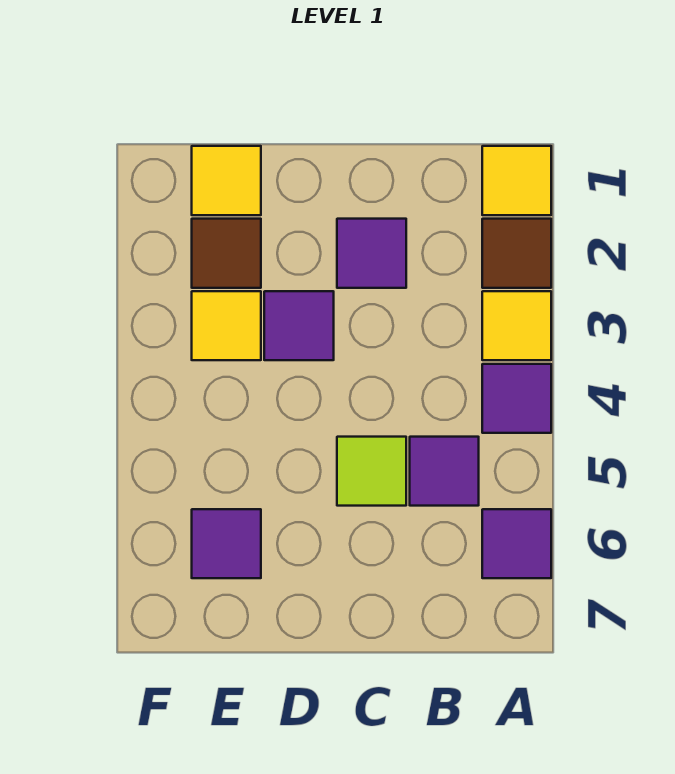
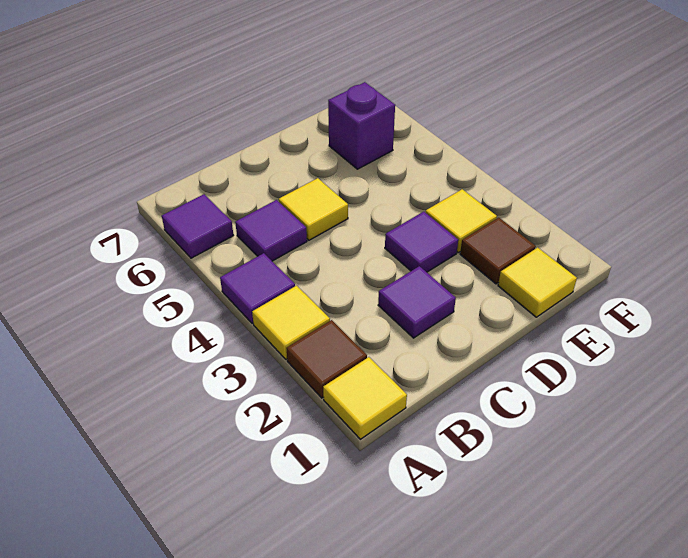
lime 1x1 tile [337,437,406,506] -> yellow 1x1 tile [279,178,348,240]
purple 1x1 tile [192,509,261,578] -> purple 1x1 brick [328,82,395,169]

